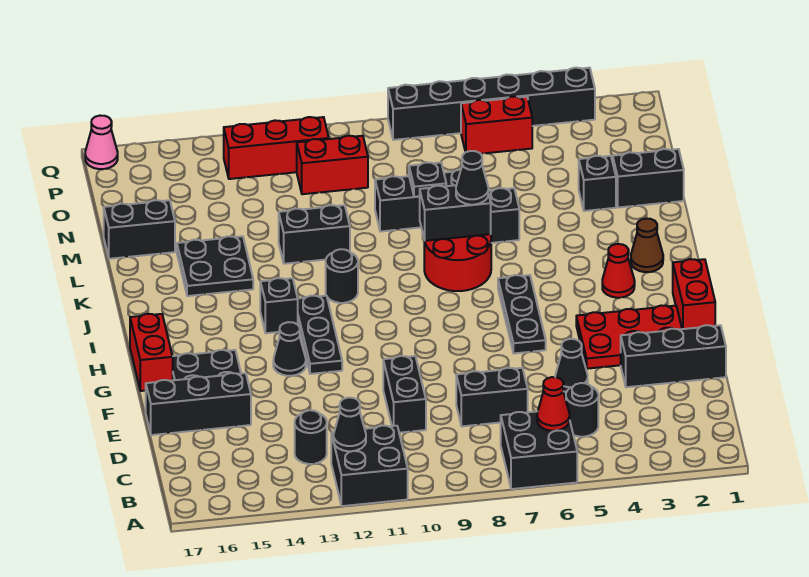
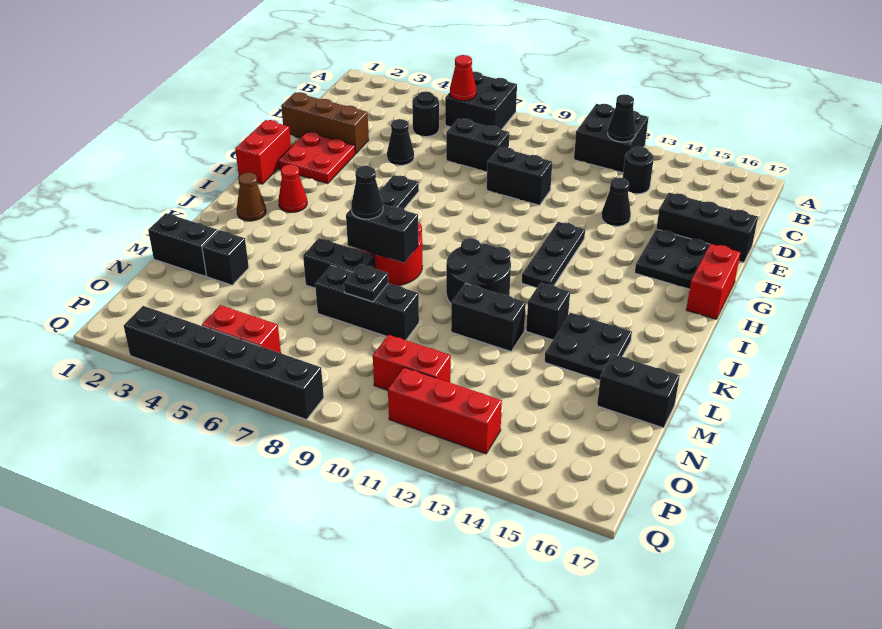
black 1x2 brick [383,356,426,433] -> black 1x2 brick turned to [487,147,552,205]
black 1x3 brick [621,325,726,387] -> brown 1x3 brick [281,92,369,154]
red 2x3 plate [576,305,682,369] -> red 2x2 plate [278,132,355,184]
black 1x1 cone [273,322,306,376] -> black 1x1 cone moved to [601,178,631,226]
black 1x1 brick [260,278,298,333] -> black 1x1 brick moved to [526,283,570,340]
black 1x1 round brick [326,249,358,303] -> black 2x2 round brick [446,238,511,303]
pink 1x1 cone [85,116,118,169] -> none

